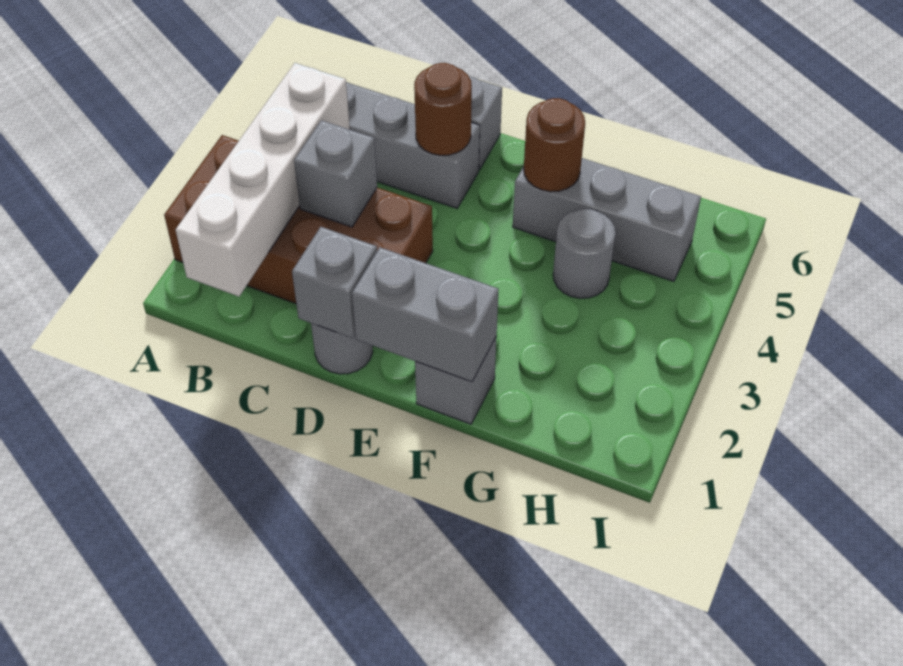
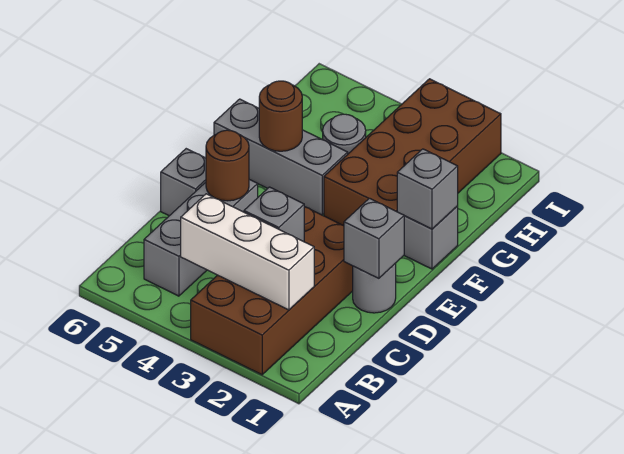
white 1x4 brick [176,63,350,296] -> white 1x3 brick [181,194,314,310]
grey 1x2 brick [352,247,499,382] -> grey 1x1 brick [397,149,458,229]
none -> brown 2x4 brick [324,79,501,226]
grey 1x3 brick [513,158,701,281] -> grey 1x3 brick turned to [214,99,348,215]

